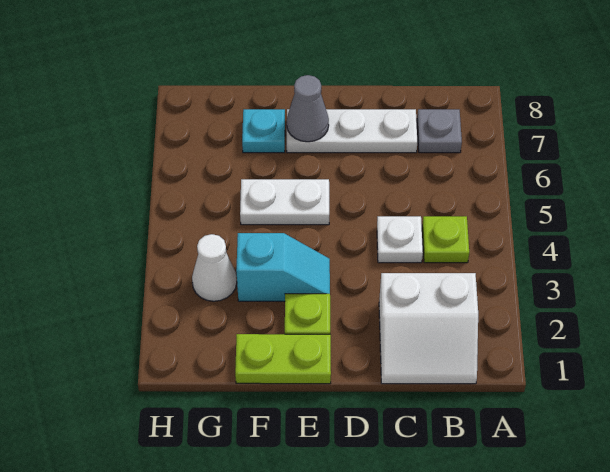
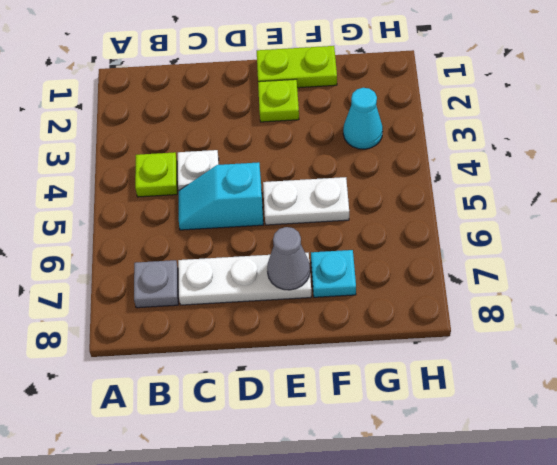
white 2x2 slope [379,273,478,384] -> none
cyan 1x2 slope [236,233,330,301] -> cyan 1x2 slope moved to [179,162,263,230]
white 1x1 cone [192,234,237,301] -> cyan 1x1 cone [343,88,383,149]

